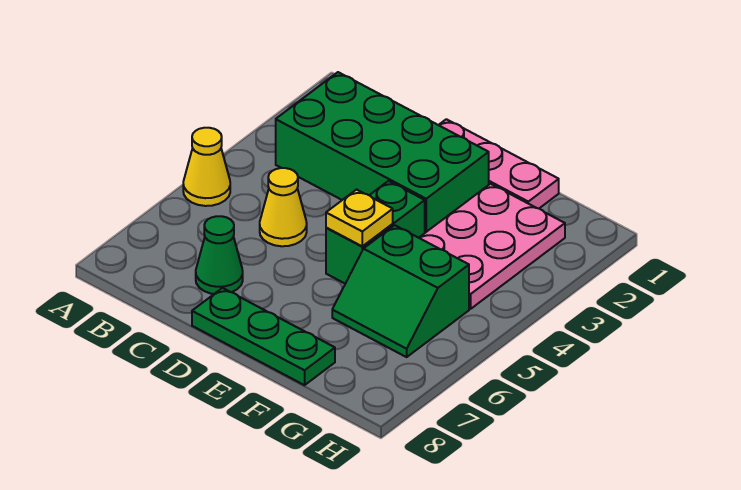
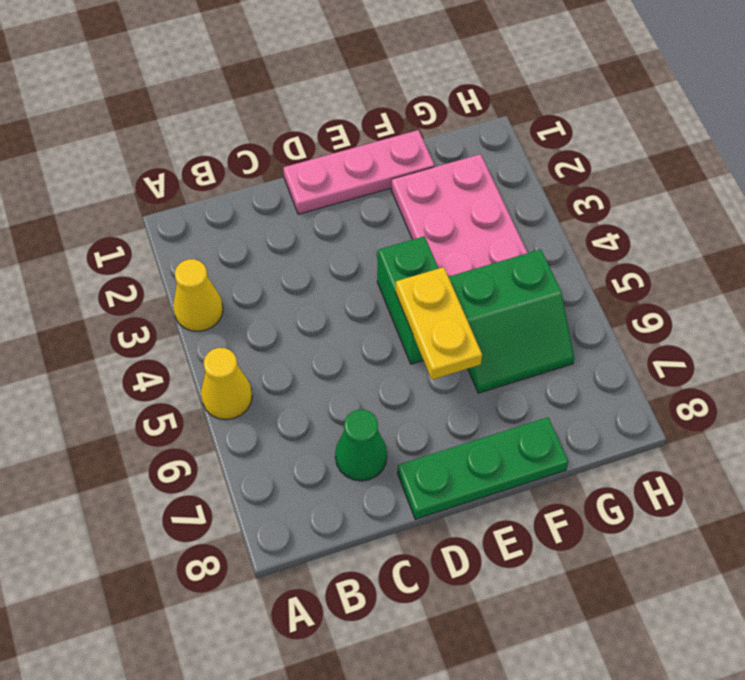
green 2x4 brick [276,72,489,233] -> none
yellow 1x1 cone [260,168,307,246] -> yellow 1x1 cone moved to [173,259,223,331]
yellow 1x1 plate [326,190,393,246] -> yellow 1x2 plate [395,267,482,380]

